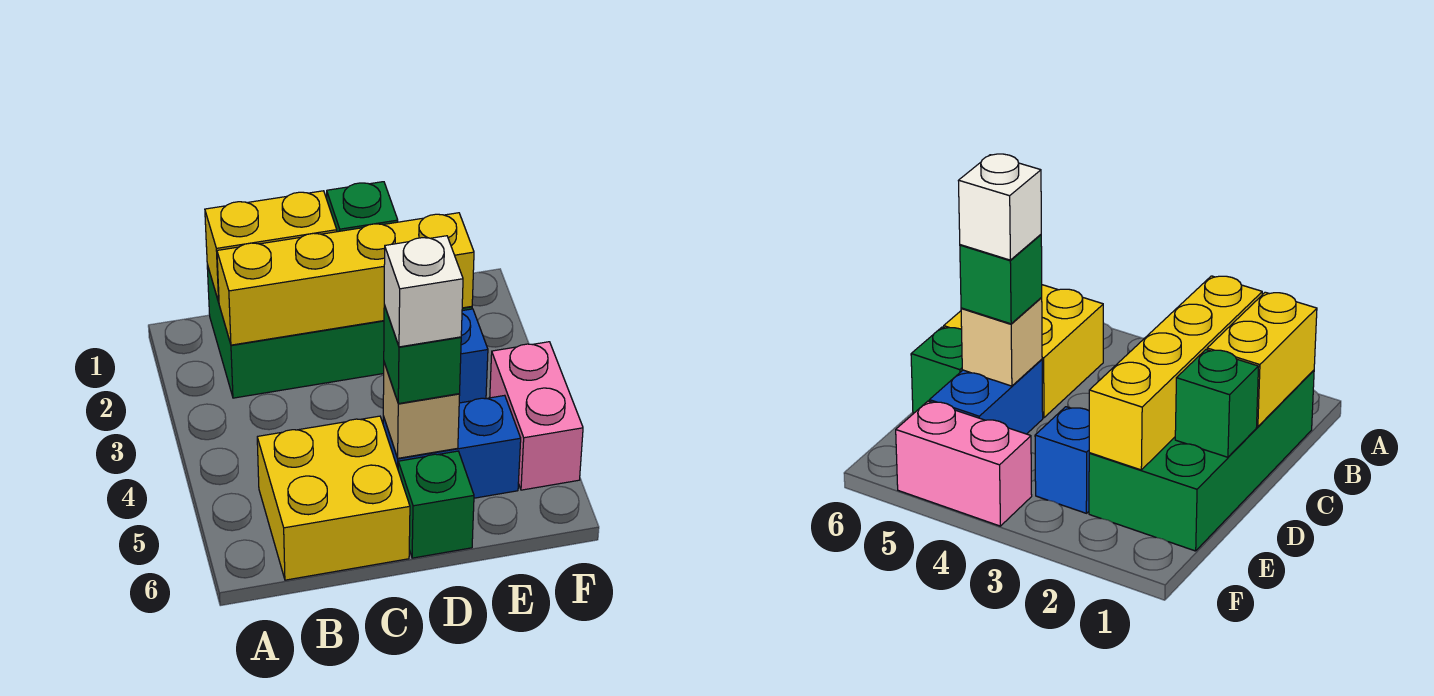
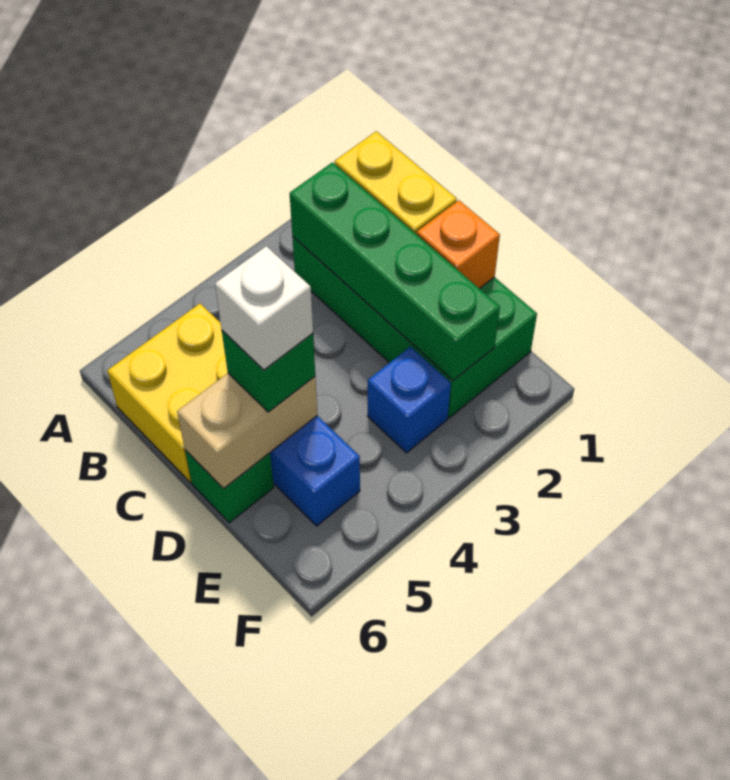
yellow 1x4 brick [217,213,474,345] -> green 1x4 brick [290,162,500,380]
green 1x1 brick [327,182,398,232] -> orange 1x1 brick [417,200,500,289]
tan 1x1 brick [383,363,460,458] -> tan 1x2 brick [177,373,317,489]
pink 1x2 brick [490,342,583,490] -> none

